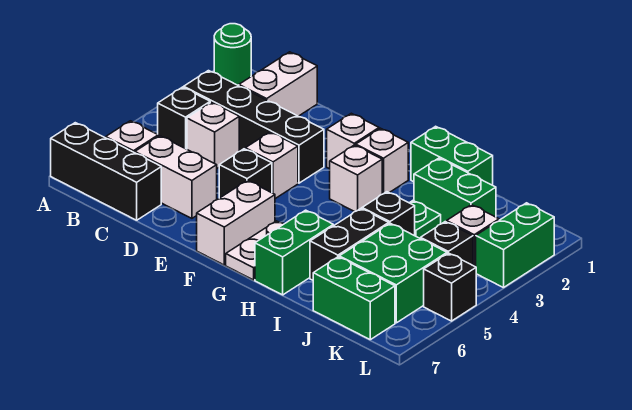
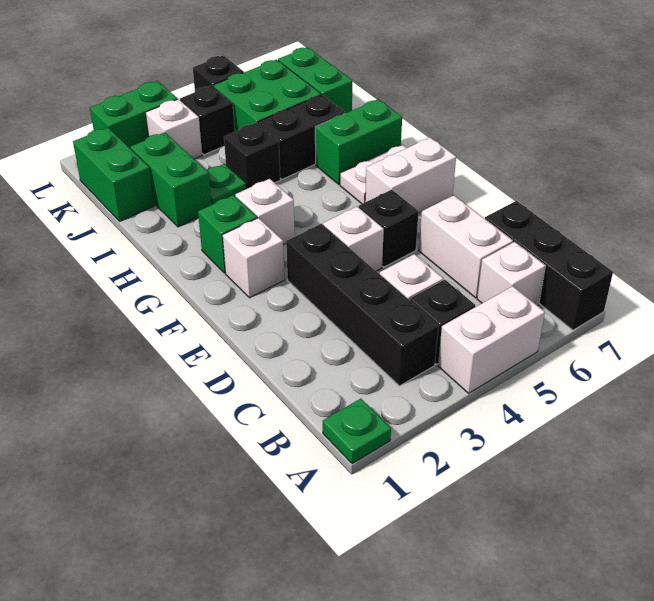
green 1x1 round brick [214,24,251,85] -> green 1x1 plate [323,399,391,464]
white 1x2 brick [239,52,317,116] -> white 1x2 brick moved to [438,286,545,393]
white 1x1 brick [356,128,408,194] -> green 1x1 brick [198,195,257,273]
green 1x2 brick [411,126,493,185] -> green 1x2 brick moved to [73,127,154,221]

